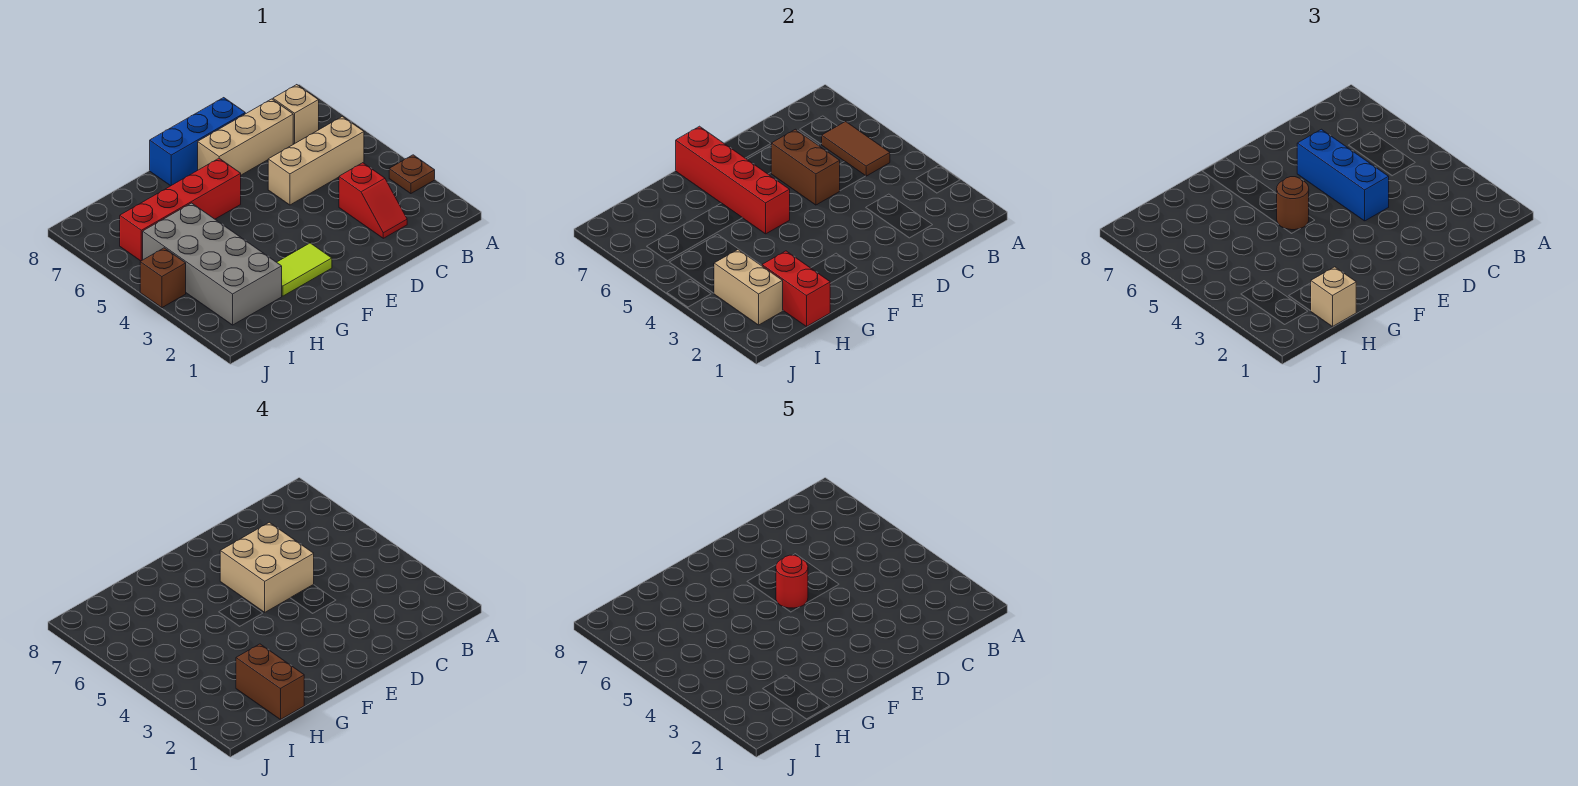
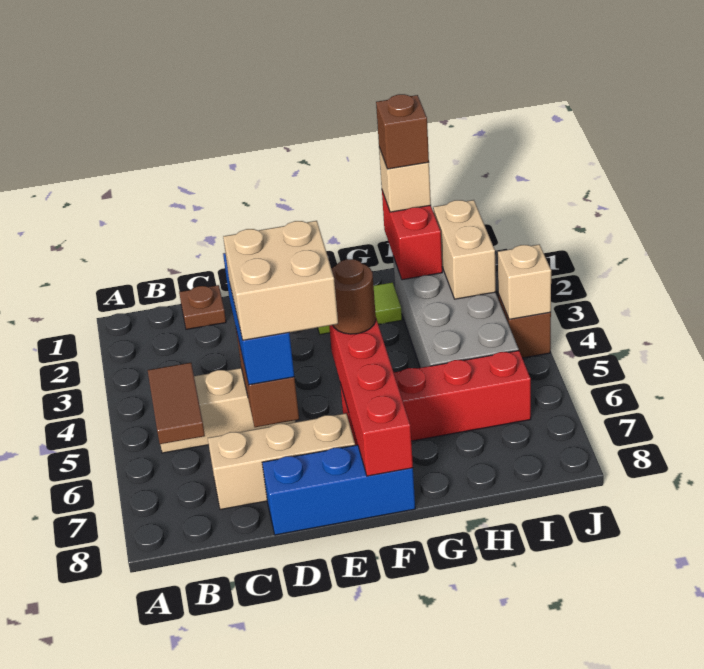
brown 1x1 plate [389,155,435,194] -> brown 1x1 plate moved to [179,285,226,329]
tan 1x1 brick [273,85,319,144] -> tan 1x1 brick moved to [498,244,551,319]
red 1x2 slope [339,163,407,238] -> none
red 1x1 round brick [776,555,808,608] -> none
brown 1x2 brick [236,644,304,720] -> brown 1x1 brick [376,94,429,169]

